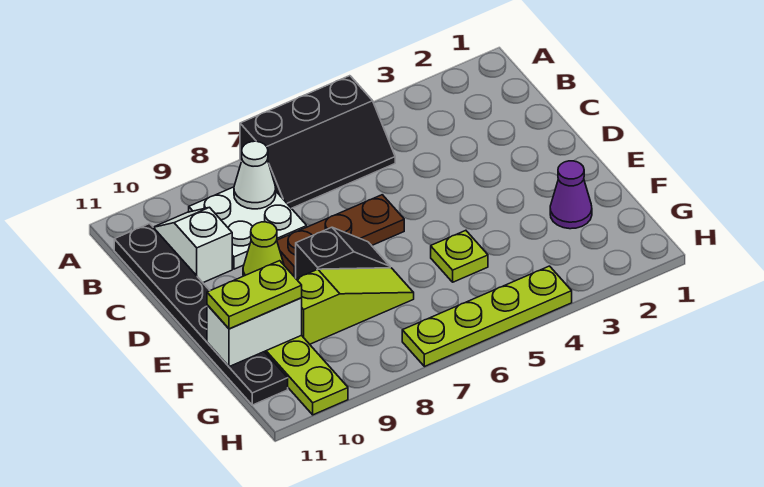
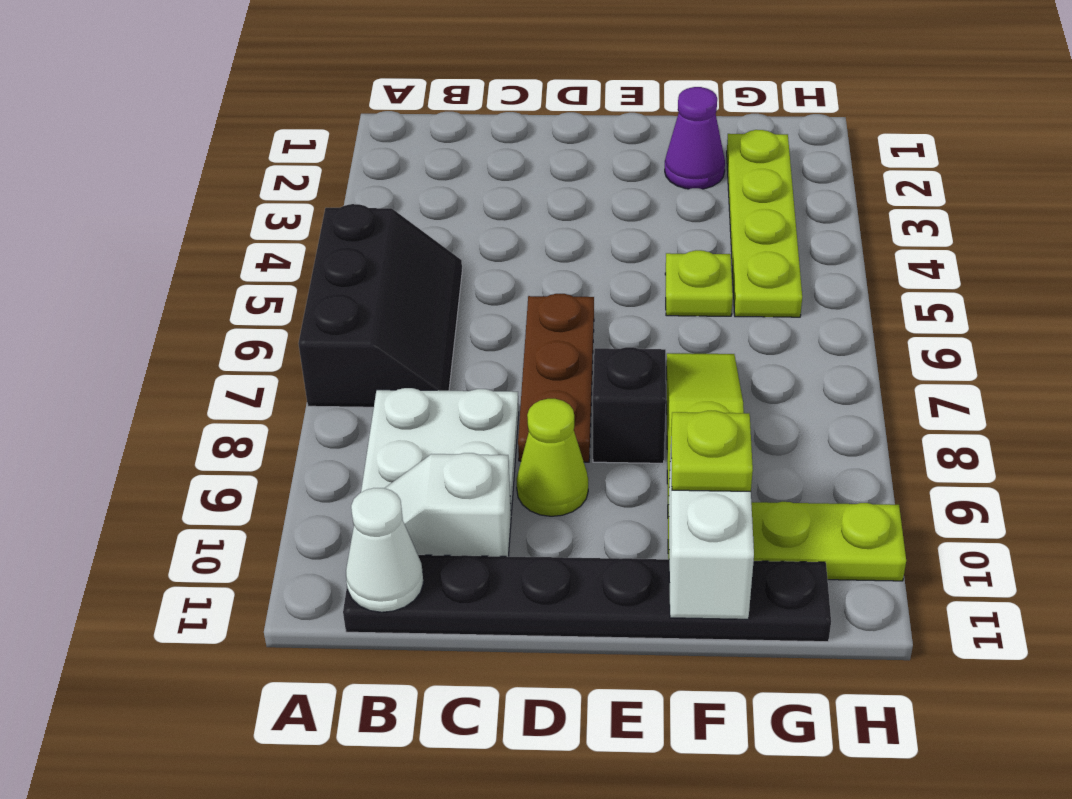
white 1x1 cone [234,141,276,209] -> white 1x1 cone moved to [346,488,423,612]
lime 1x2 plate [207,261,302,329] -> lime 1x1 plate [671,411,753,491]
lime 1x4 plate [402,266,572,367] -> lime 1x4 plate moved to [727,130,802,317]

